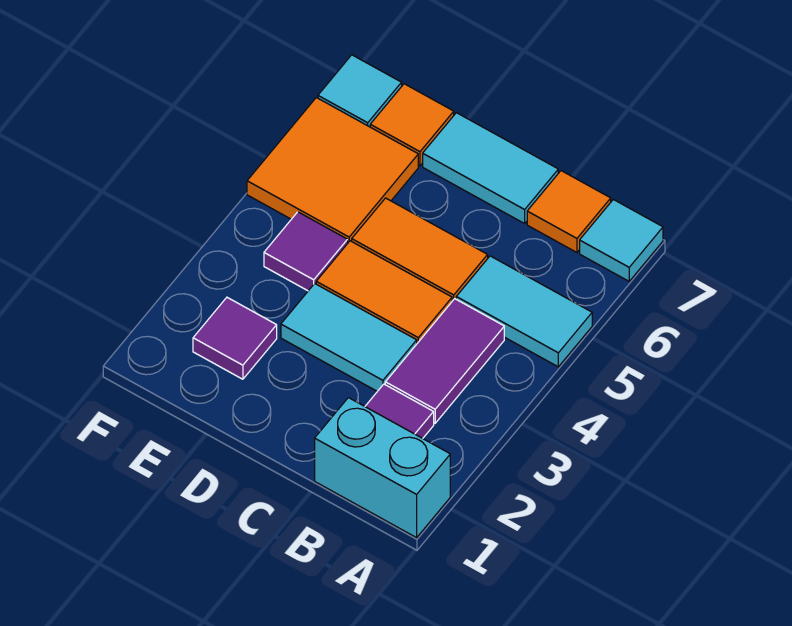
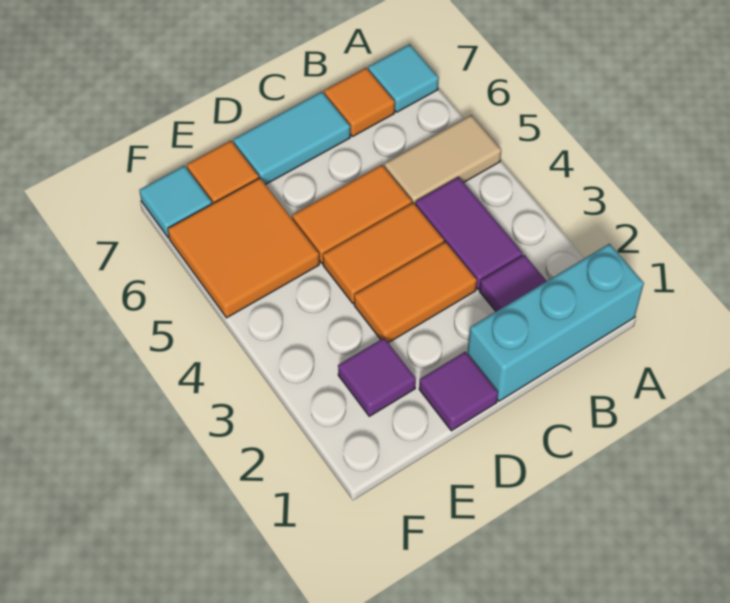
cyan 1x2 brick [315,398,450,538] -> cyan 1x3 brick [467,244,644,401]
cyan 1x2 tile [456,256,592,367] -> tan 1x2 tile [384,115,501,204]
cyan 1x2 tile [281,284,417,391] -> orange 1x2 tile [354,242,477,343]
purple 1x1 tile [264,212,348,291] -> purple 1x1 tile moved to [419,352,498,431]

